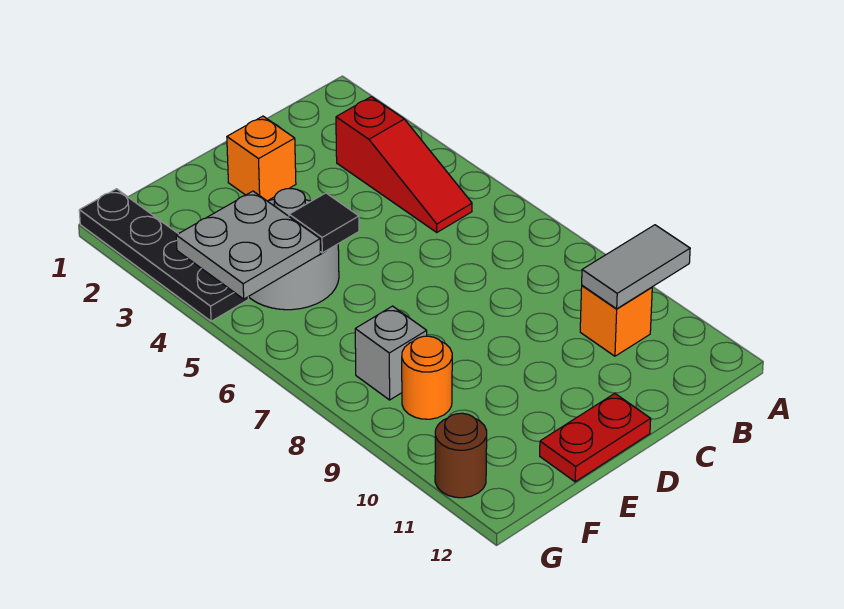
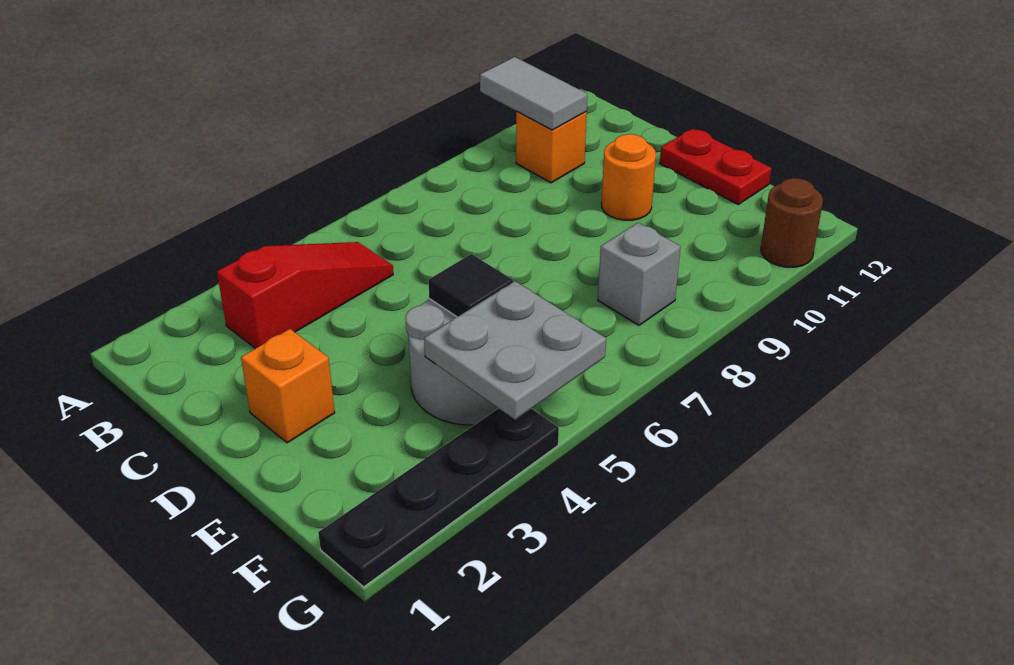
orange 1x1 round brick [402,336,452,419] -> orange 1x1 round brick moved to [601,134,656,220]

